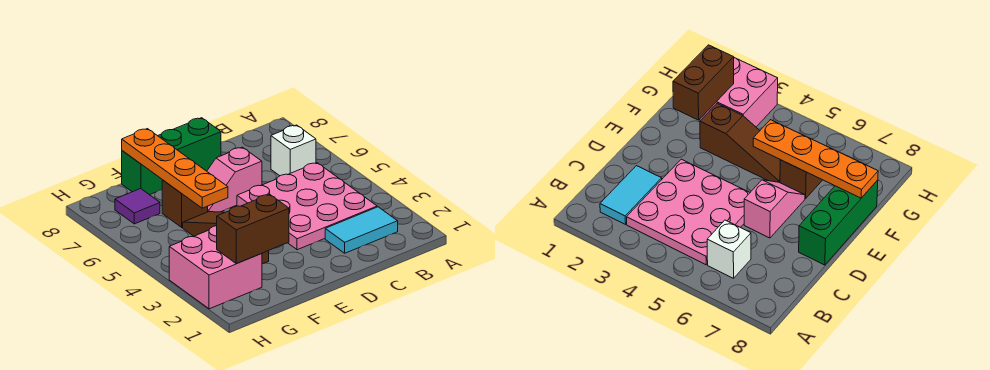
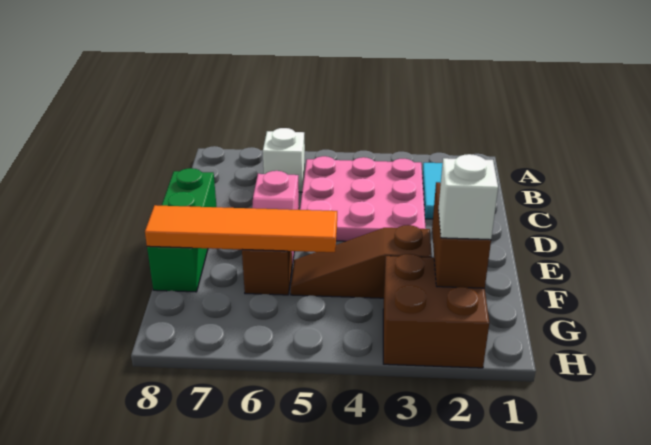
orange 1x4 plate [122,129,228,208] -> orange 1x4 tile [145,205,337,252]
pink 2x2 brick [169,226,262,309] -> brown 2x2 brick [383,254,489,368]
none -> white 1x1 brick [438,154,498,240]
purple 1x1 tile [115,189,160,224] -> none

